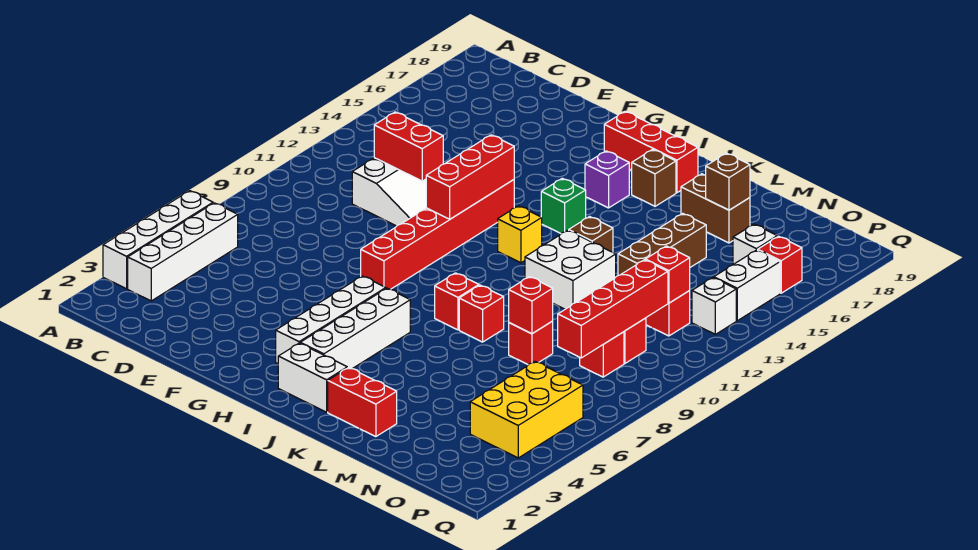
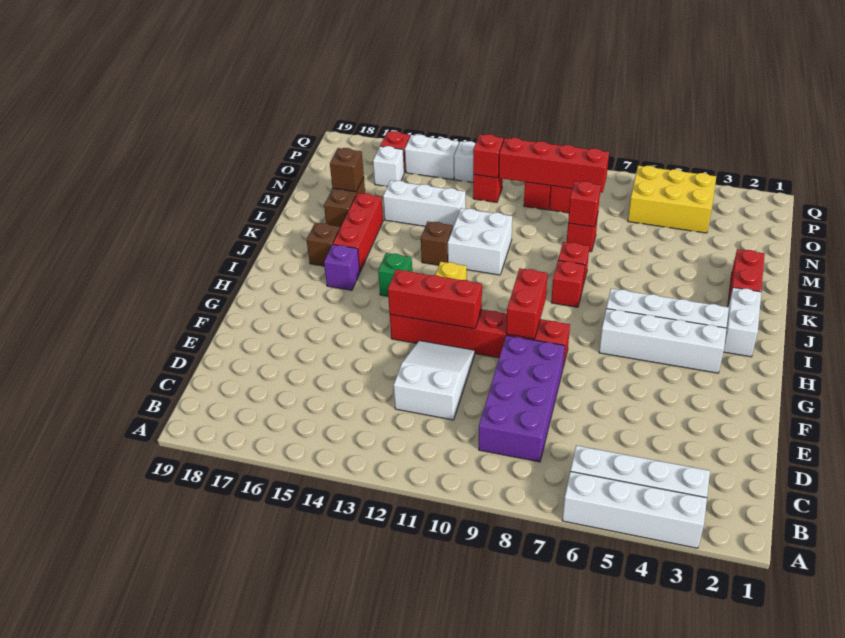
none -> purple 2x4 brick [479,335,565,462]
red 1x2 brick [374,112,443,181] -> red 1x2 brick moved to [506,268,548,339]
red 1x3 brick [604,111,698,193] -> red 1x3 brick moved to [333,193,383,271]
brown 1x3 brick [618,213,706,276] -> white 1x3 brick [383,181,466,227]

